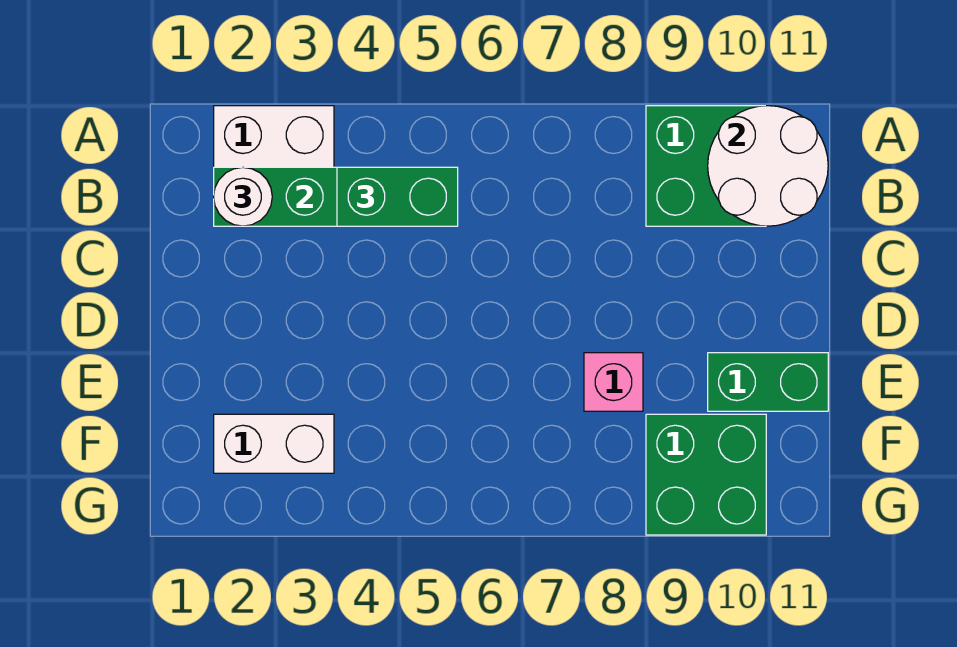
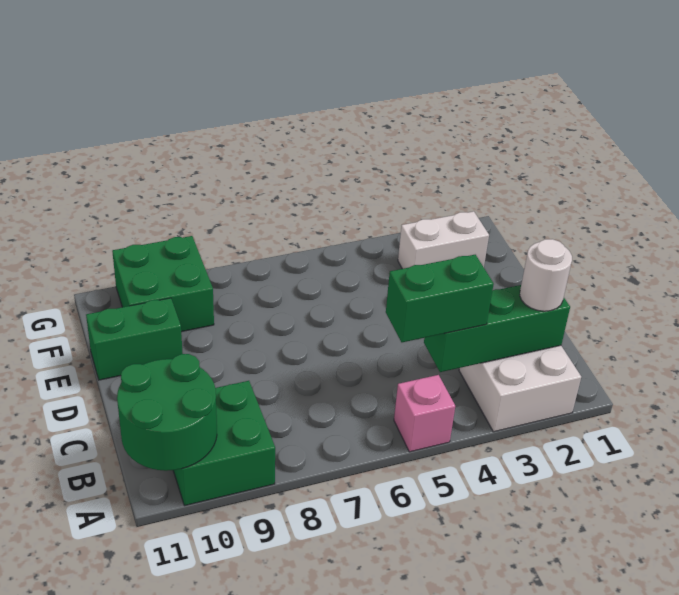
white 2x2 round brick [708,106,828,226] -> green 2x2 round brick [117,354,217,471]
pink 1x1 brick [584,353,643,411] -> pink 1x1 brick moved to [394,375,455,452]

